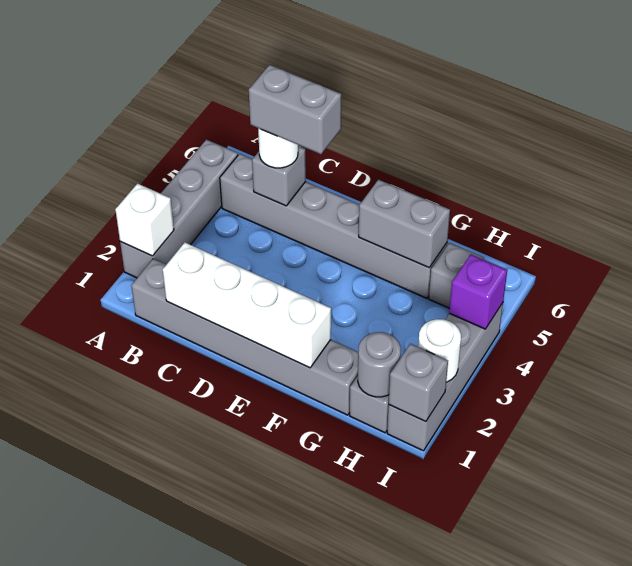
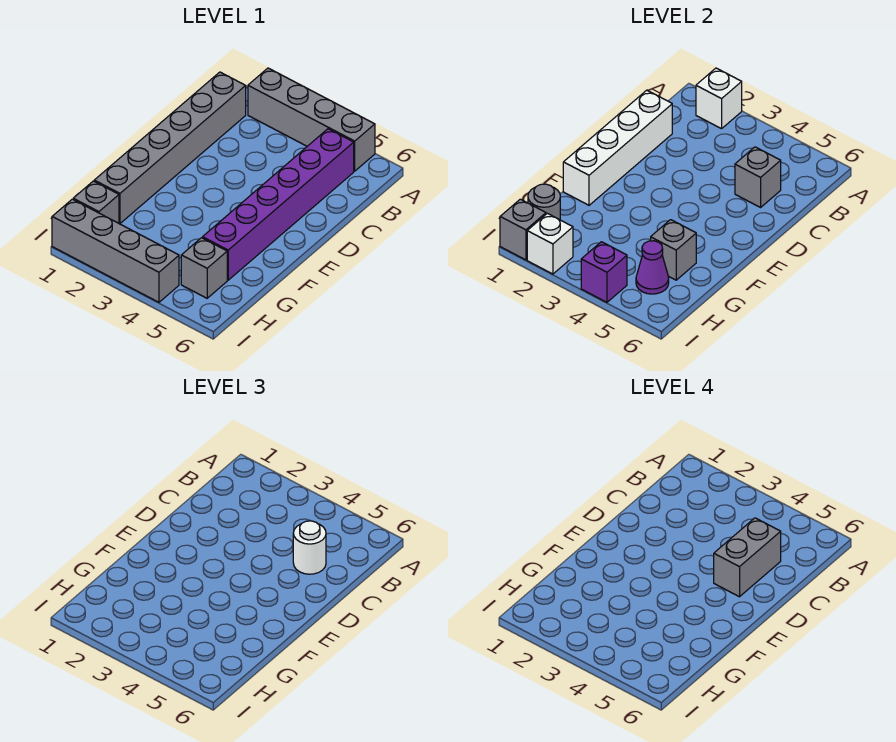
grey 1x6 brick [220,154,447,298] -> purple 1x6 brick [203,129,354,280]
grey 1x2 brick [359,180,450,268] -> grey 1x1 brick [651,220,696,280]
none -> purple 1x1 cone [636,241,669,294]
white 1x1 round brick [418,319,461,382] -> white 1x1 brick [527,213,573,274]

